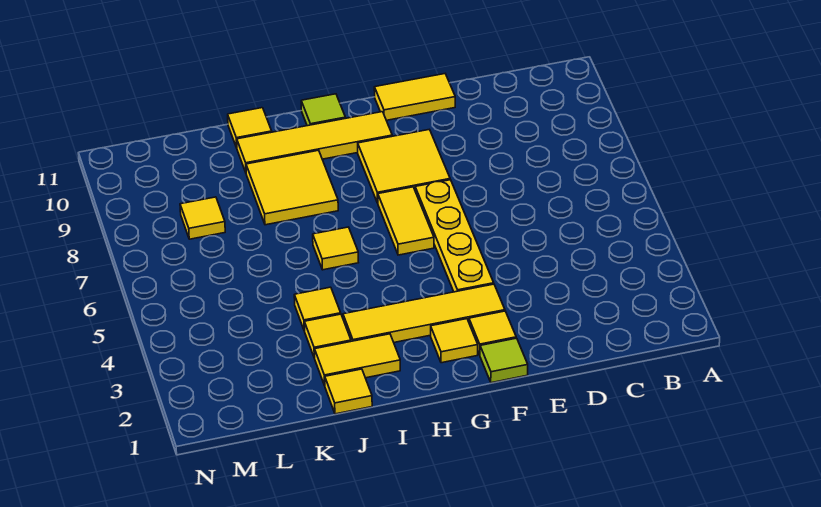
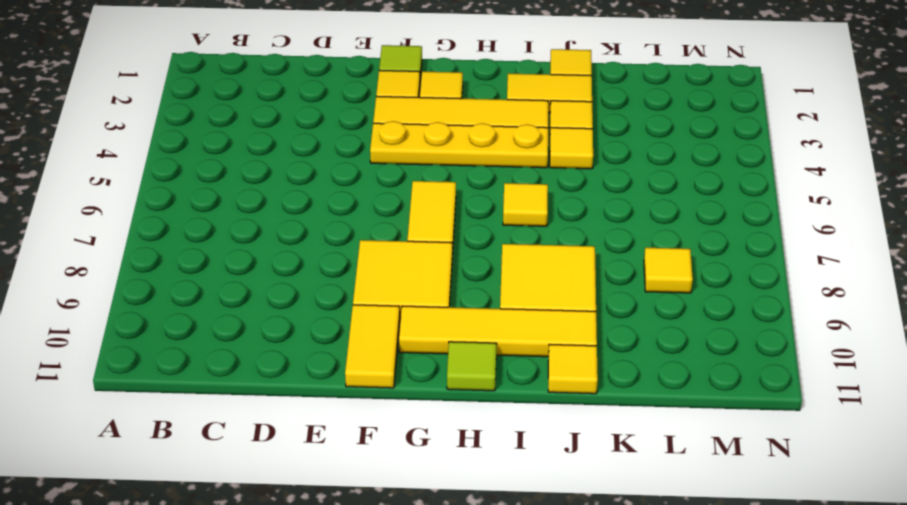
yellow 1x2 tile [374,74,455,120] -> yellow 1x2 tile turned to [345,305,400,388]
yellow 1x4 plate [415,180,494,292] -> yellow 1x4 plate turned to [370,121,548,168]

